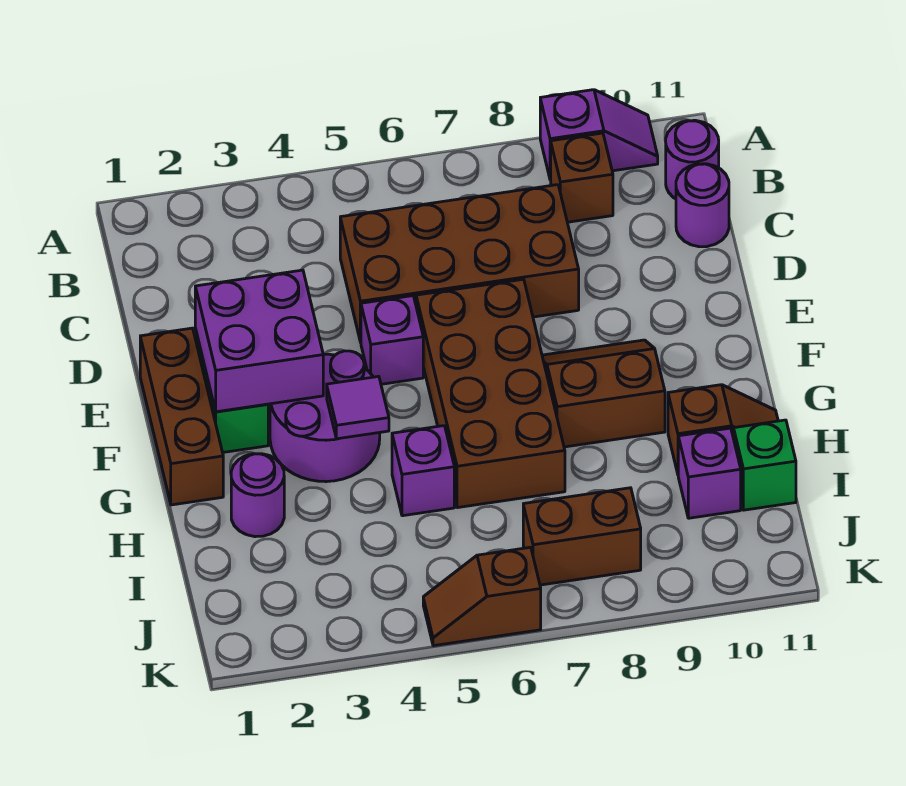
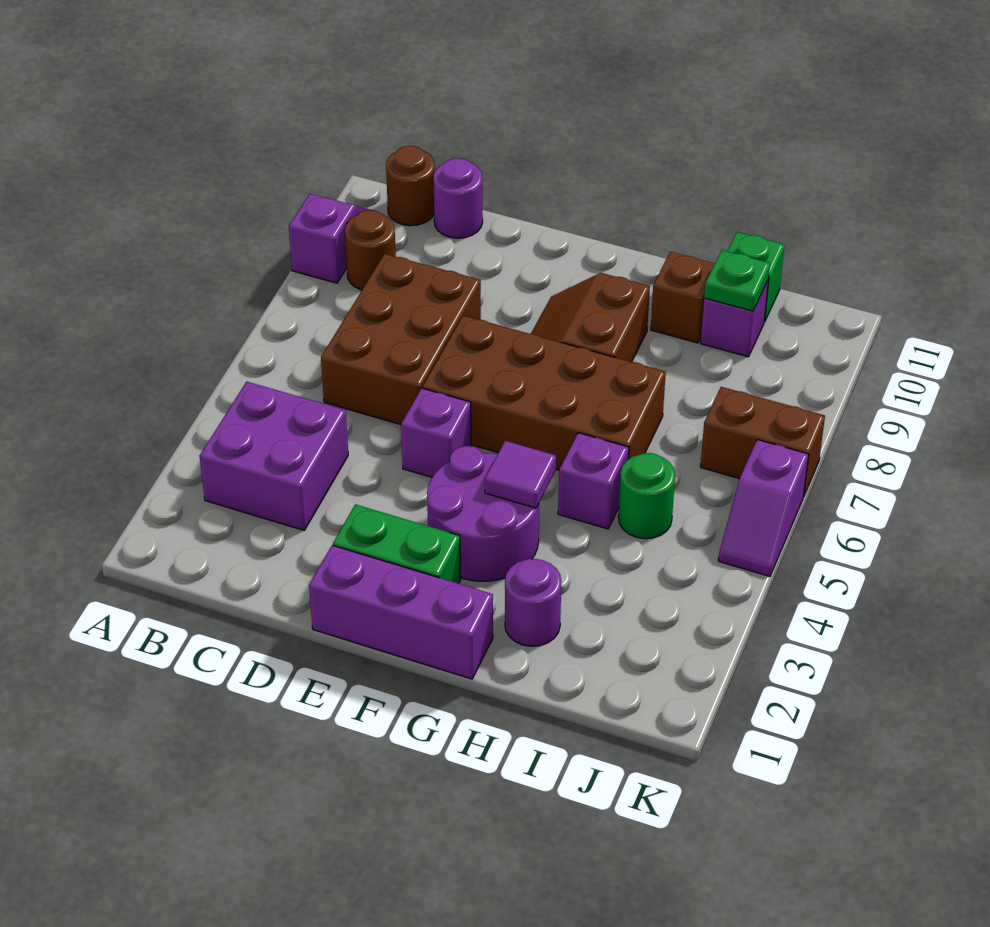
brown 1x1 brick [551,133,613,222] -> brown 1x1 round brick [345,210,396,290]
purple 1x1 round brick [666,120,719,199] -> brown 1x1 round brick [386,146,435,226]
brown 2x4 brick [340,185,579,342] -> brown 2x3 brick [321,254,481,425]
brown 1x3 brick [140,328,223,505] -> purple 1x3 brick [309,545,493,679]
purple 2x2 brick [195,270,323,412] -> purple 2x2 brick moved to [200,382,348,530]
none -> green 1x1 round brick [618,453,675,539]
none -> green 1x1 plate [704,250,770,311]
brown 1x2 brick [523,488,641,585] -> brown 1x2 brick turned to [700,387,825,497]
brown 1x2 slope [423,547,541,646] -> purple 1x2 slope [718,440,809,576]

